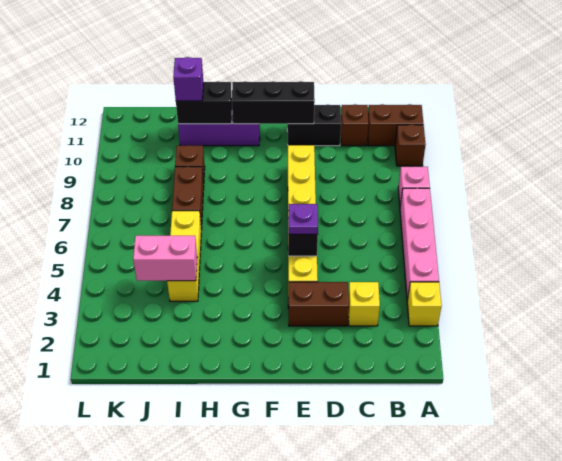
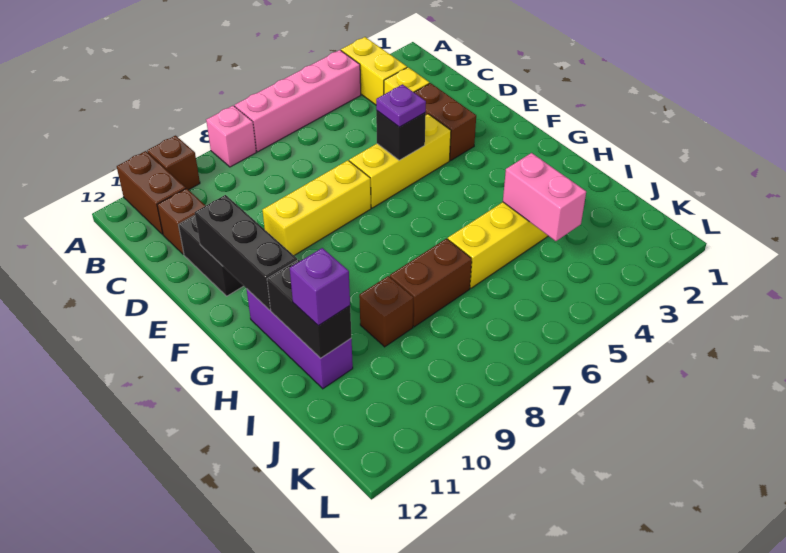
yellow 1x1 brick [407,282,442,326] -> yellow 1x2 brick [341,37,407,105]

